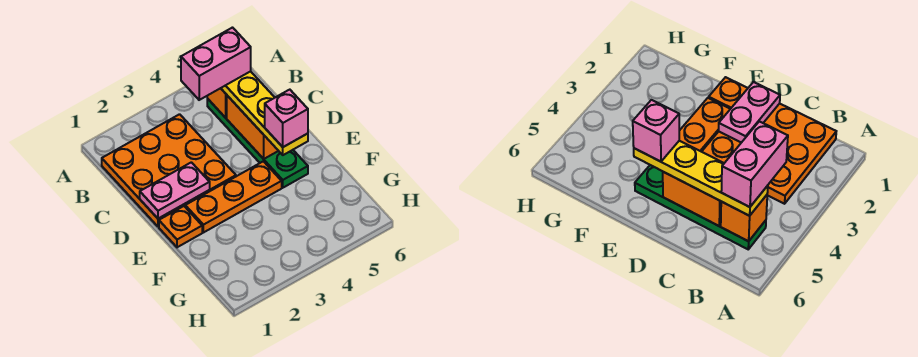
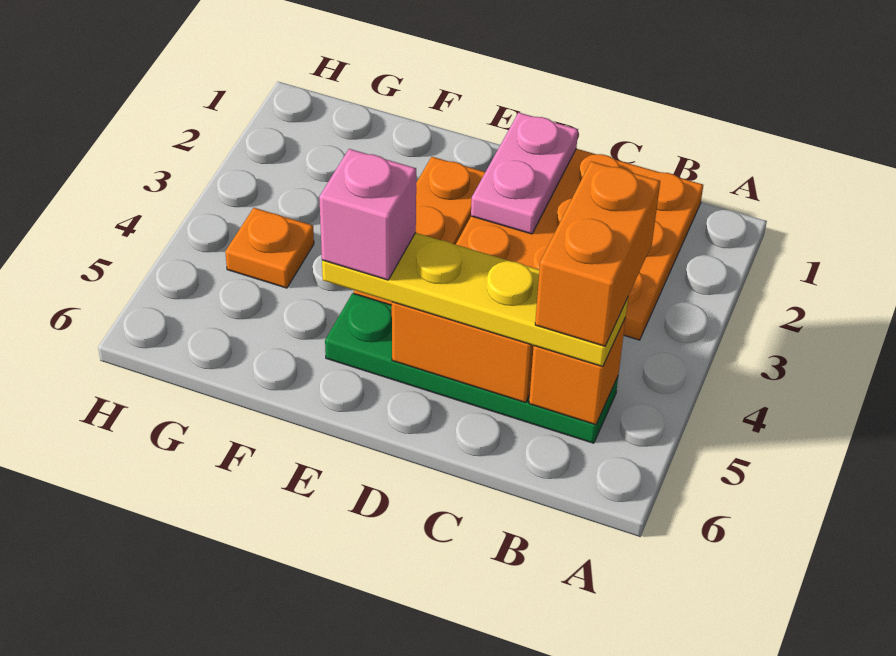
pink 1x2 brick [181,28,251,100] -> orange 1x2 brick [535,161,660,346]
orange 1x1 plate [159,206,202,247] -> orange 1x1 plate moved to [225,208,314,288]

